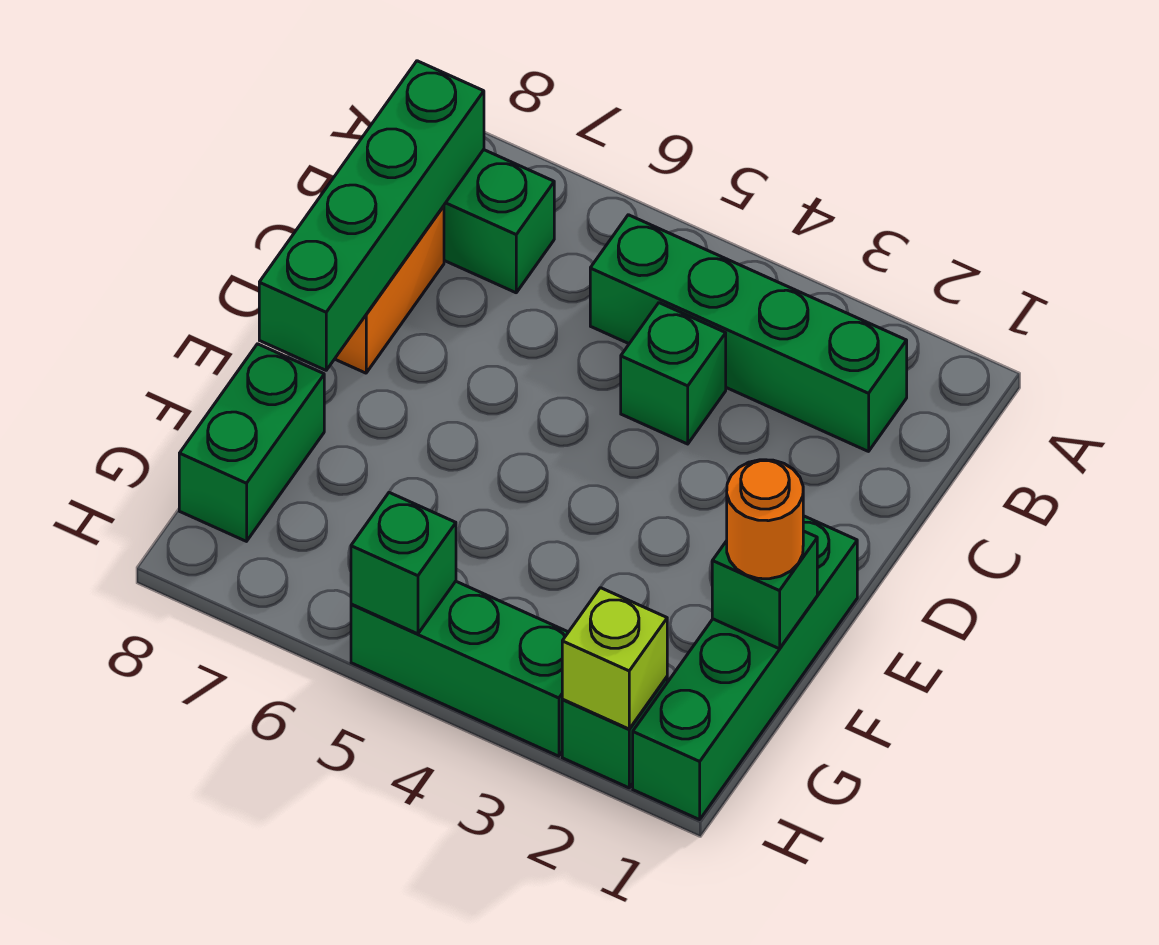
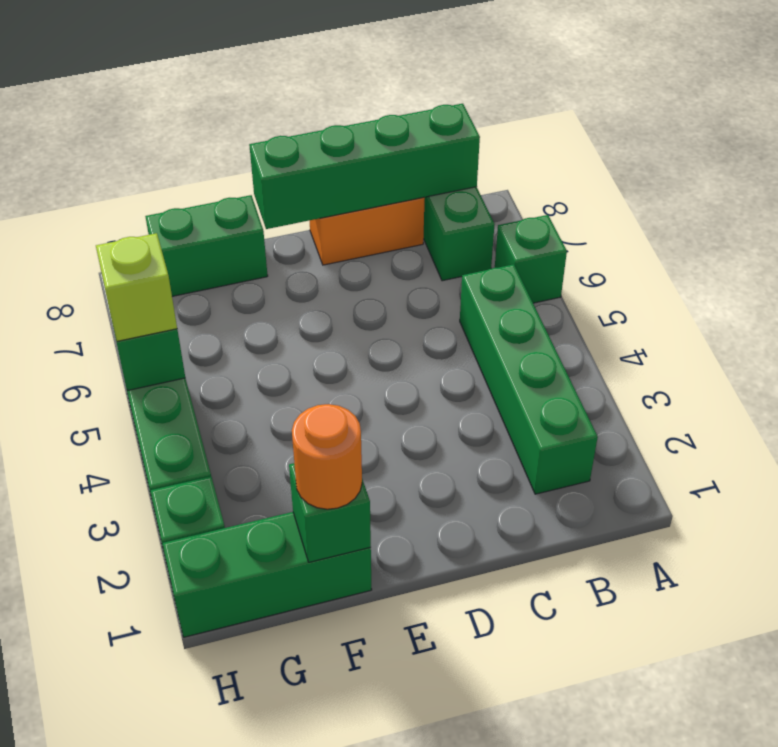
green 1x1 brick [621,303,726,444] -> green 1x1 brick moved to [495,215,567,303]
green 1x4 brick [633,516,857,820] -> green 1x3 brick [162,512,372,637]
lime 1x1 brick [562,588,667,729] -> lime 1x1 brick moved to [96,233,177,341]

